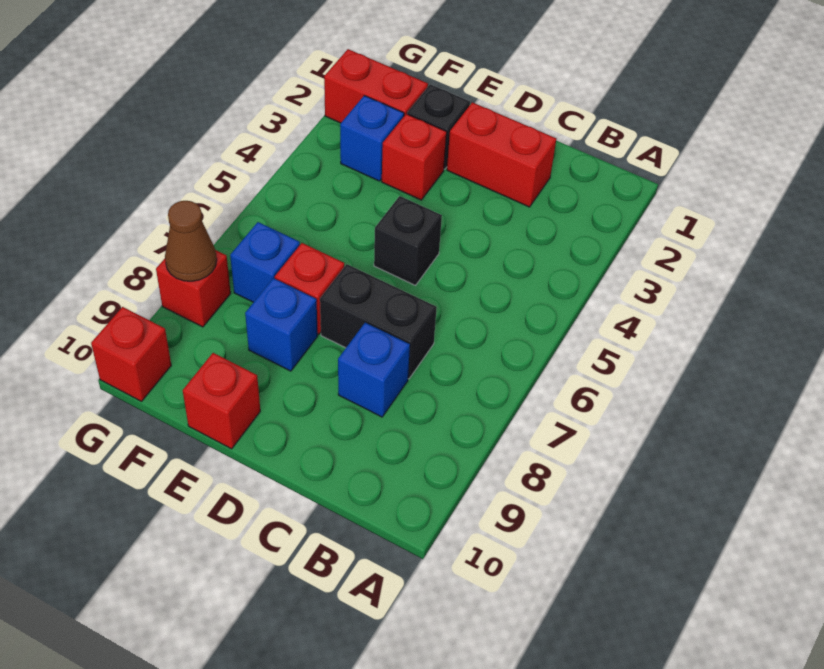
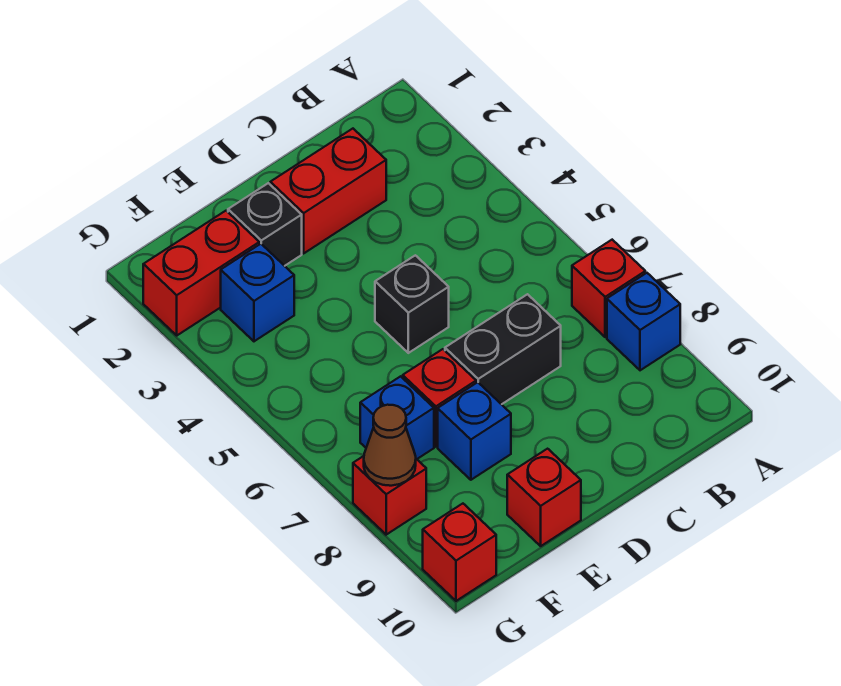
blue 1x1 brick [338,323,410,417] -> blue 1x1 brick moved to [607,273,680,370]
red 1x1 brick [382,114,447,200] -> red 1x1 brick moved to [572,240,645,337]

